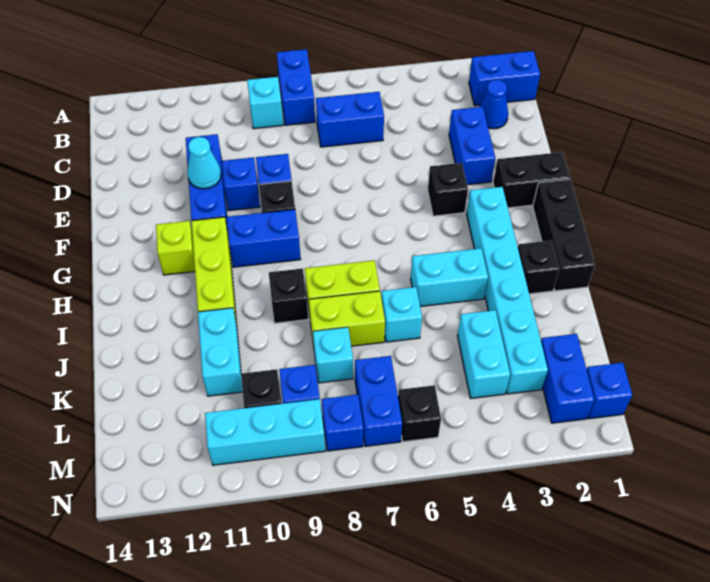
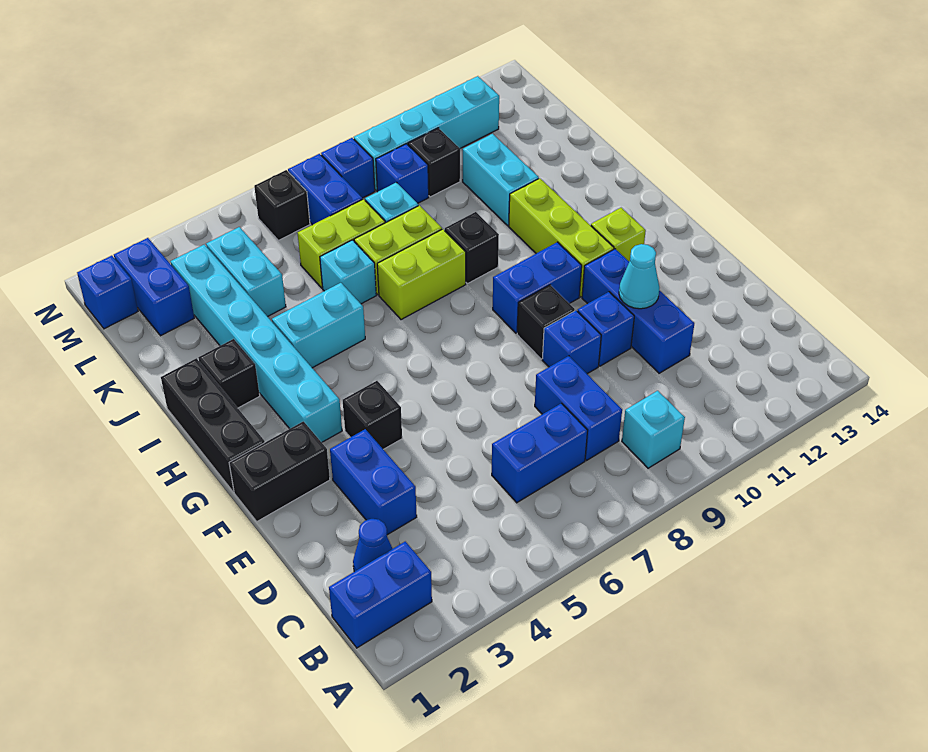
blue 1x2 brick [277,49,315,125] -> blue 1x2 brick moved to [535,356,622,460]
none -> lime 1x2 brick [298,199,385,288]
cyan 1x3 brick [205,399,325,465] -> cyan 1x4 brick [354,76,499,191]

